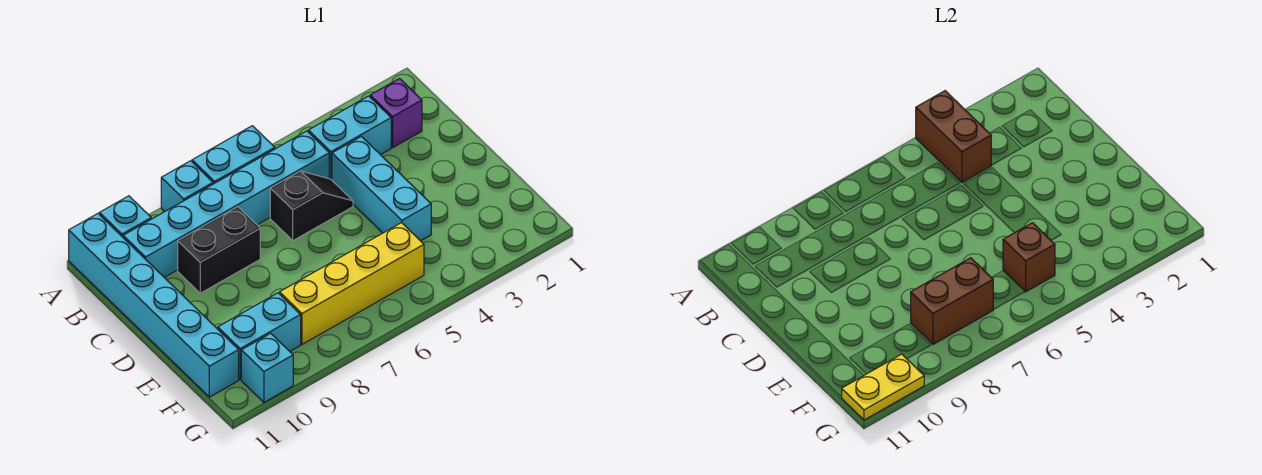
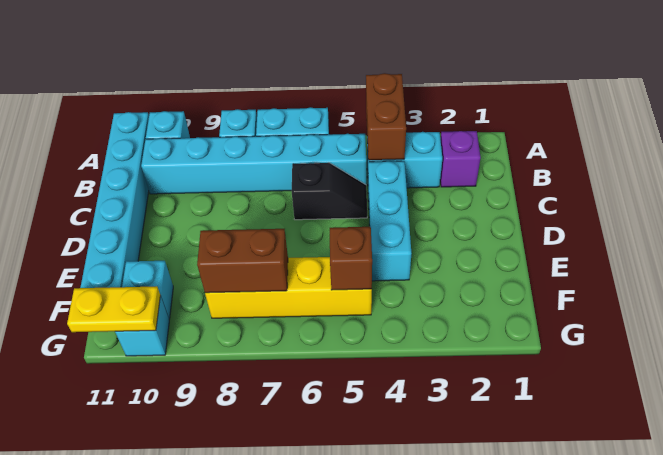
black 1x2 brick [178,207,260,293] -> none
cyan 1x2 brick [218,293,301,379] -> cyan 1x1 brick [122,261,173,319]

